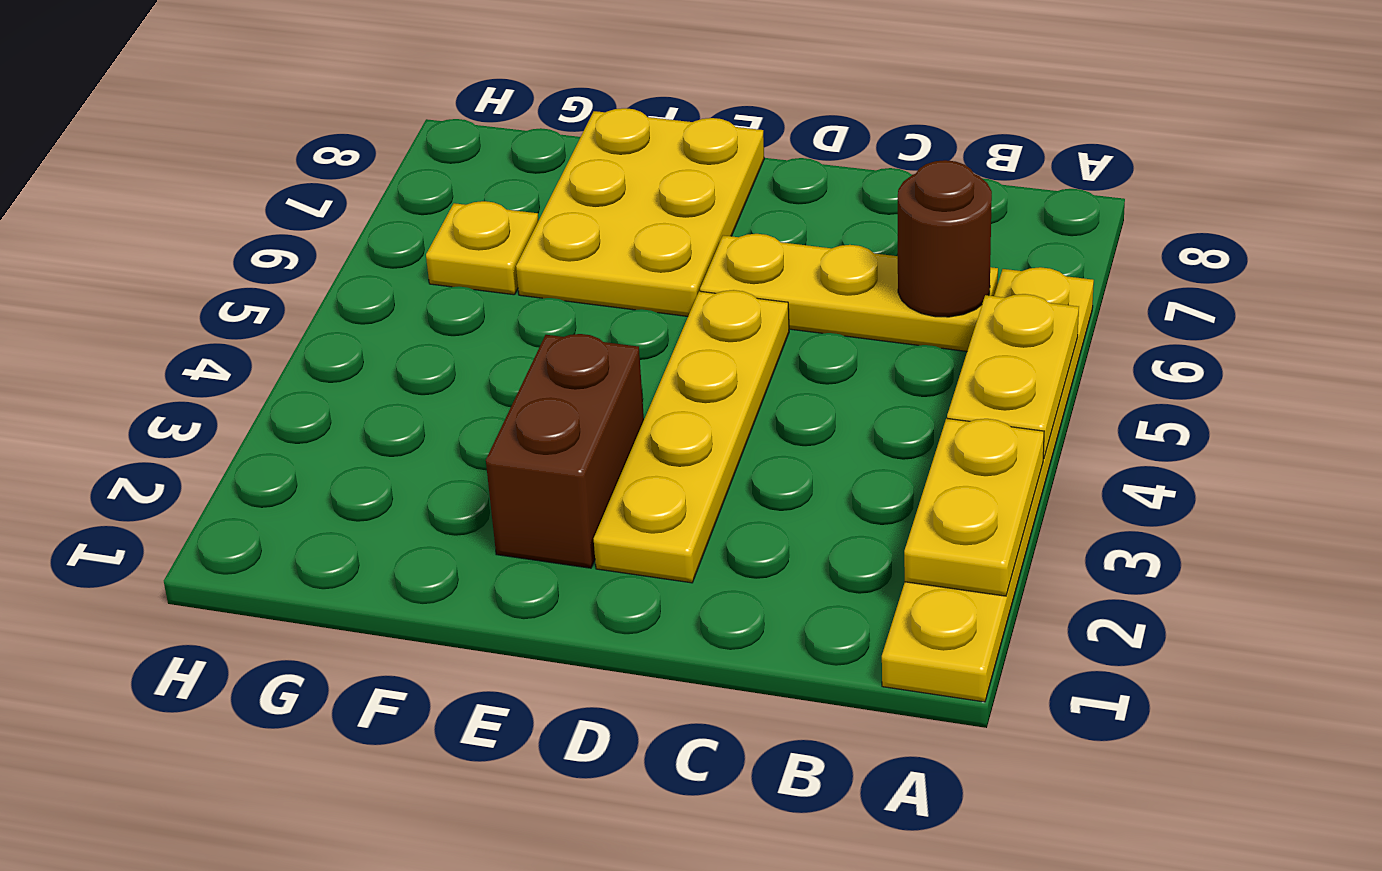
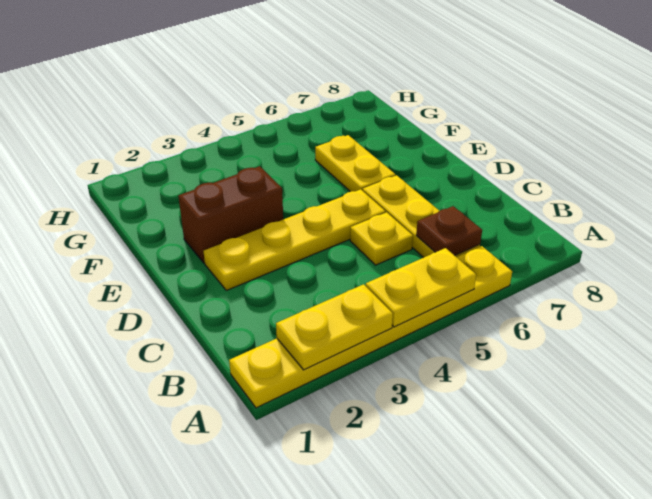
brown 1x1 round brick [898,160,992,317] -> brown 1x1 plate [416,206,482,256]
yellow 2x3 plate [516,108,764,316] -> yellow 1x2 plate [315,135,395,192]
yellow 1x1 plate [426,201,539,295] -> yellow 1x1 plate moved to [350,212,413,265]

